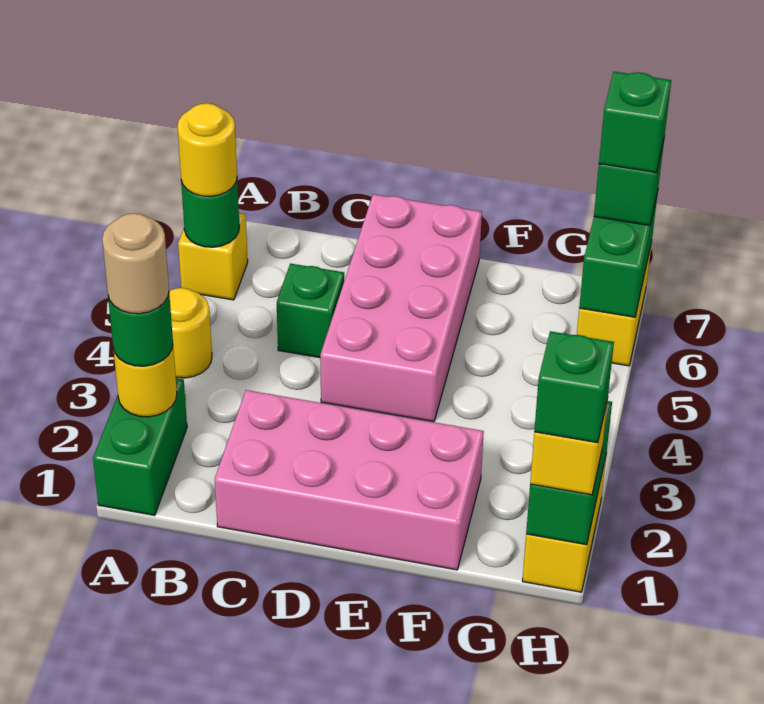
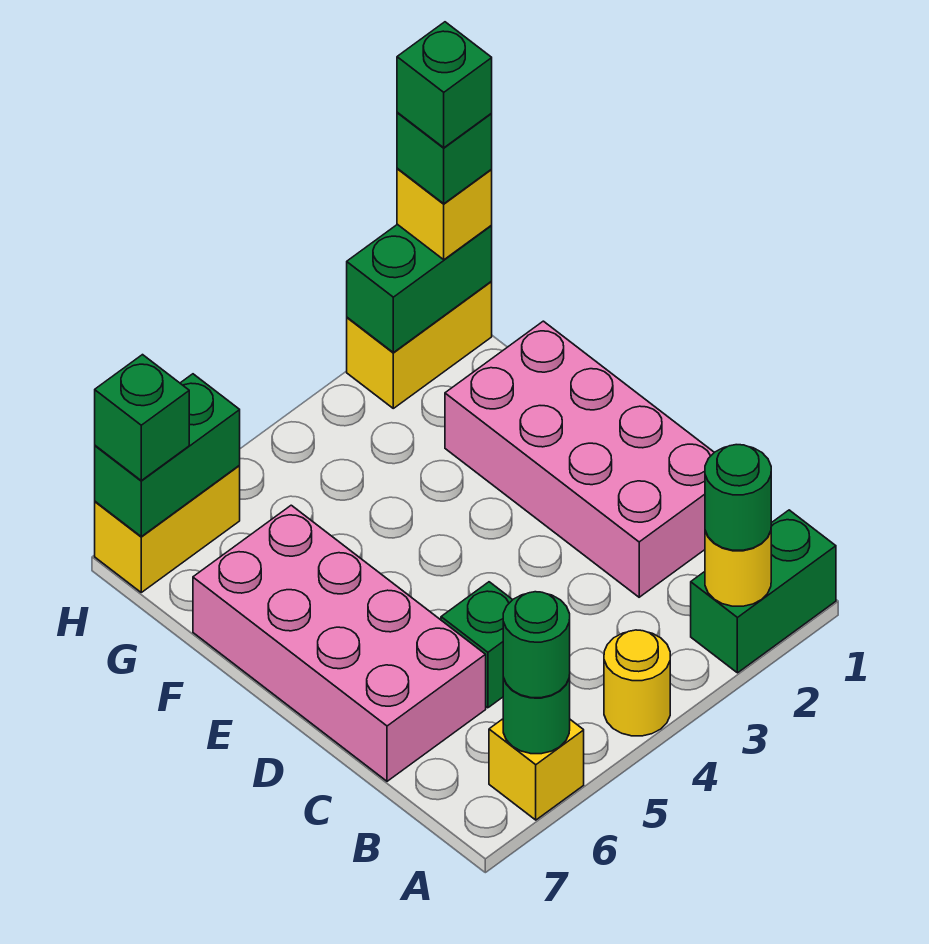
tan 1x1 round brick [102,213,169,314] -> none
yellow 1x1 round brick [178,103,237,197] -> green 1x1 round brick [503,592,570,698]
pink 2x4 brick [320,194,482,422] -> pink 2x4 brick turned to [193,505,486,781]
green 1x1 brick [599,72,671,173] -> green 1x1 brick moved to [397,22,492,148]

